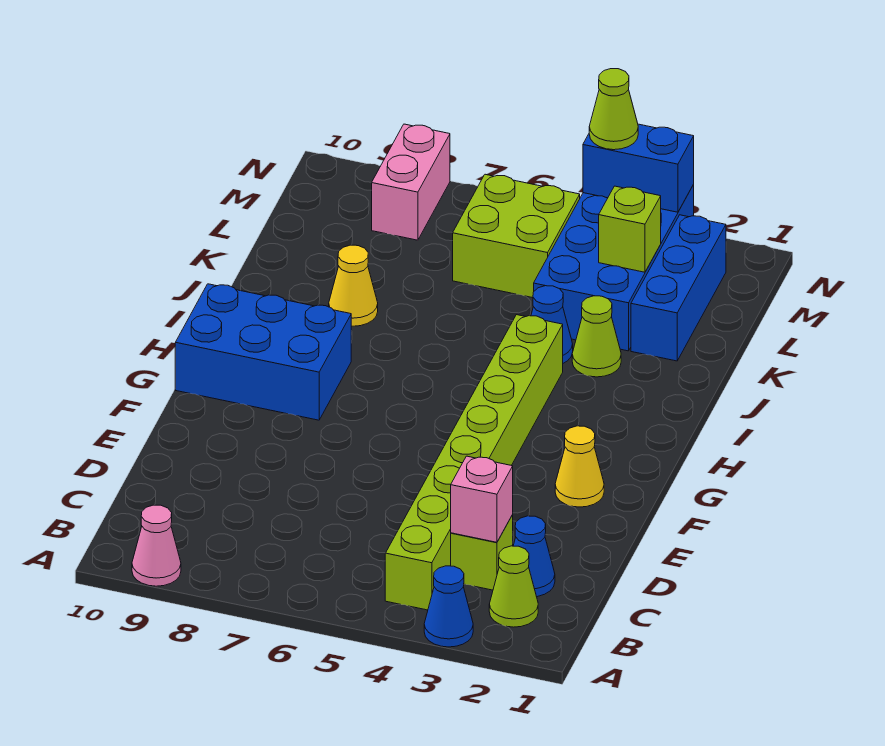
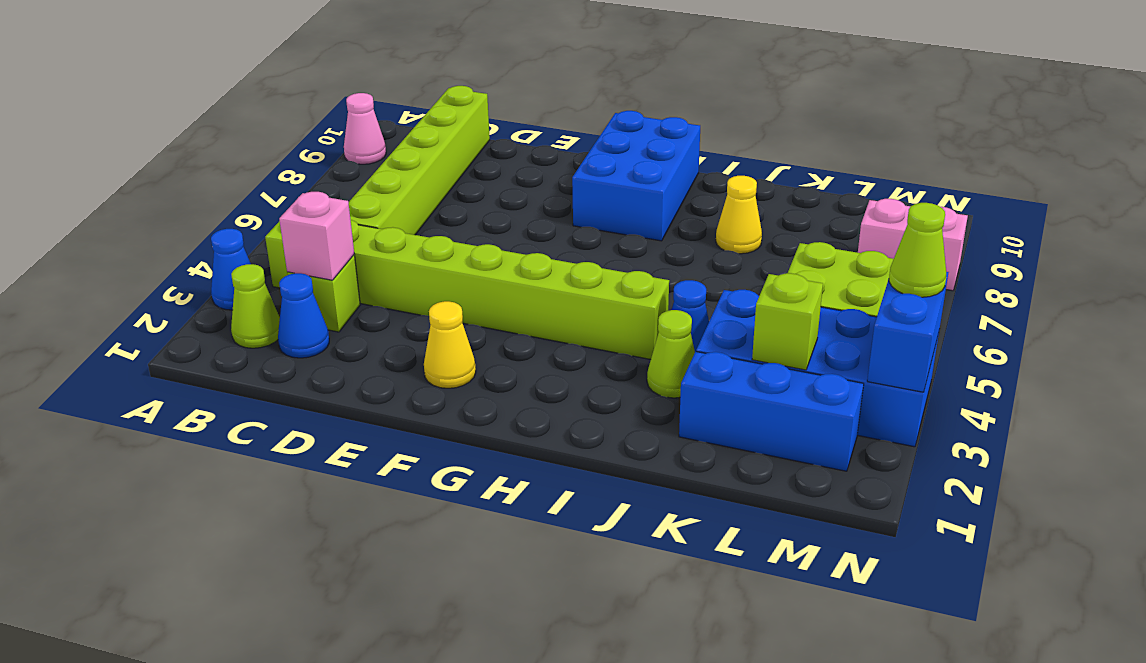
none -> lime 1x6 brick [349,86,490,235]

